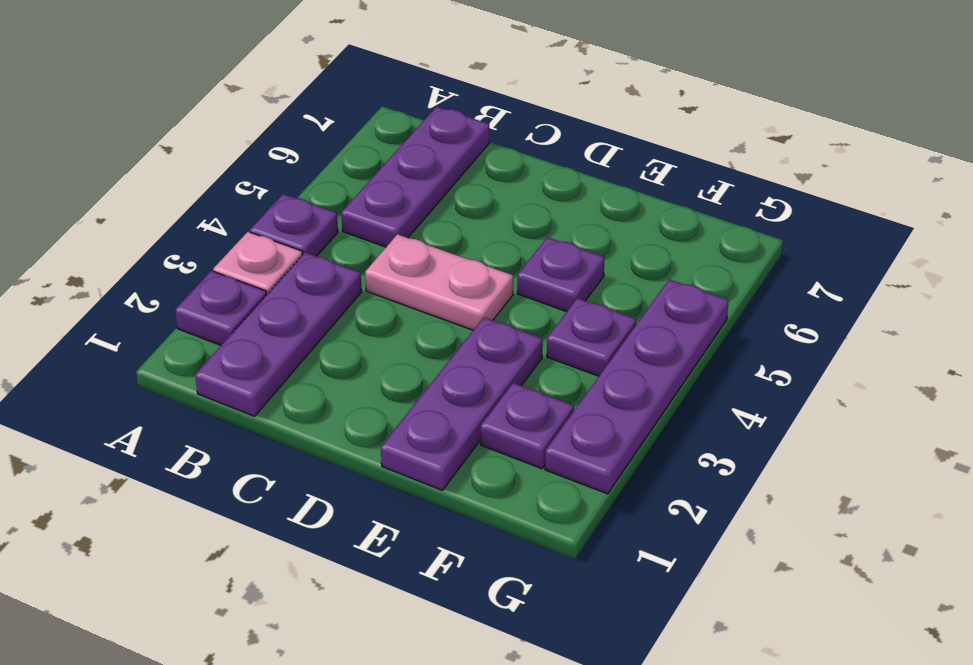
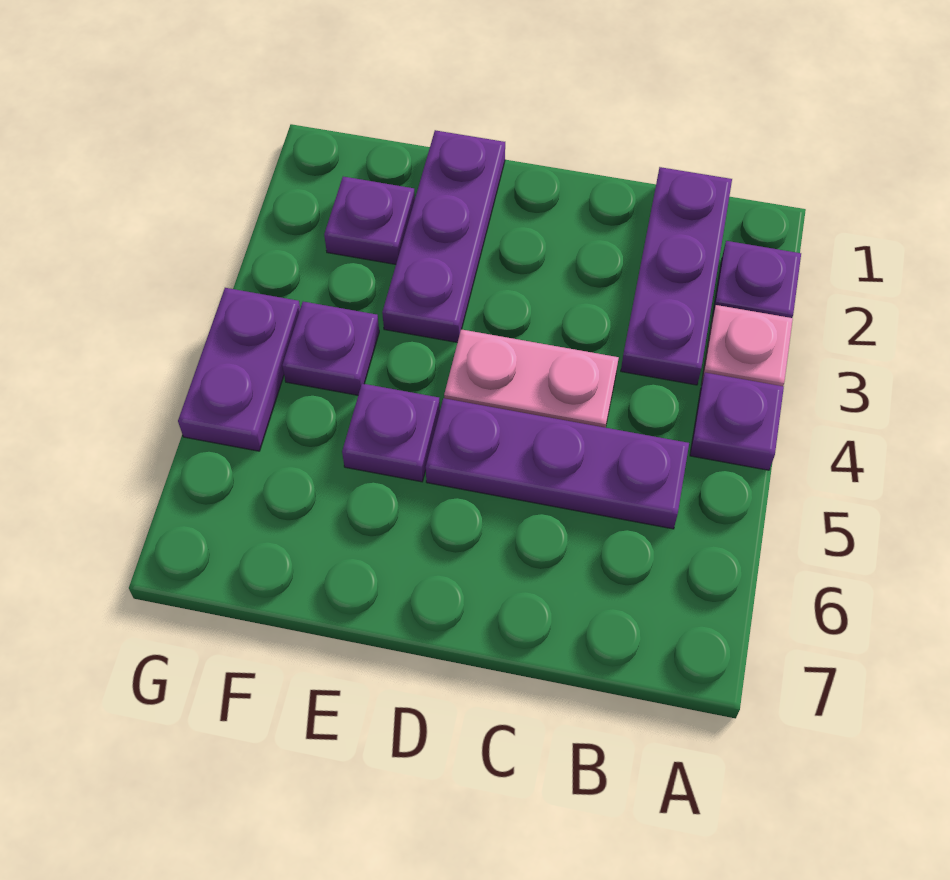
purple 1x3 plate [341,107,489,247] -> purple 1x3 plate turned to [426,398,689,529]
purple 1x4 plate [545,279,729,494] -> purple 1x2 plate [178,288,300,451]

